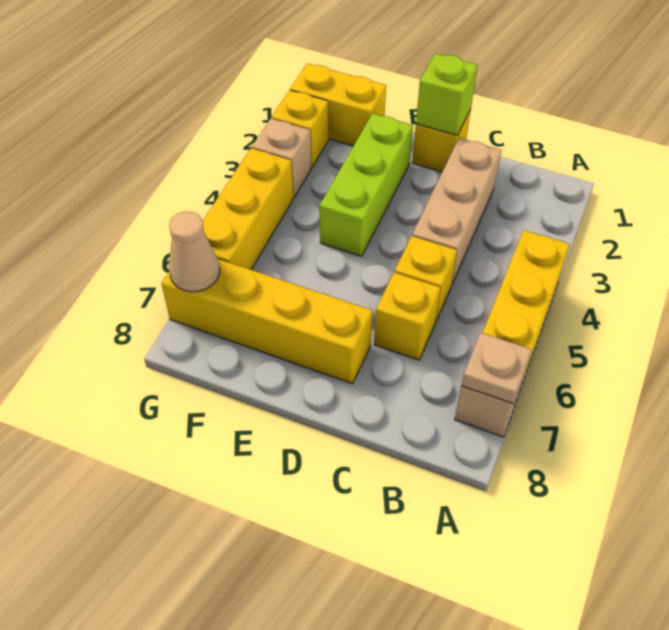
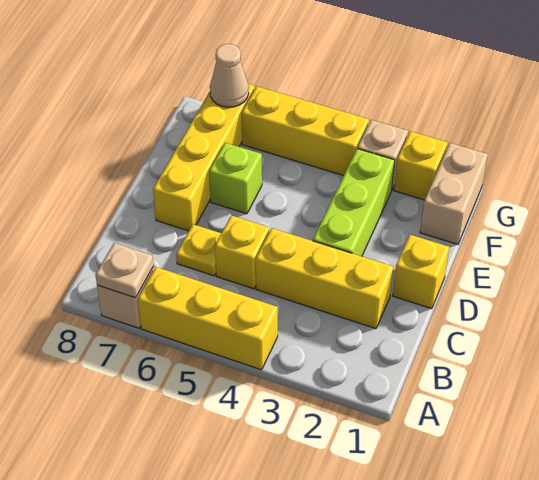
tan 1x3 brick [412,138,501,284] -> yellow 1x3 brick [256,228,393,329]
yellow 1x1 brick [374,272,441,360] -> yellow 1x1 plate [176,224,221,276]
lime 1x1 brick [416,54,477,135] -> lime 1x1 brick moved to [209,143,262,214]
lime 1x3 brick [320,114,413,256] -> lime 1x3 brick turned to [313,149,395,256]
yellow 1x2 brick [290,63,386,146] -> tan 1x2 brick [420,143,488,244]

